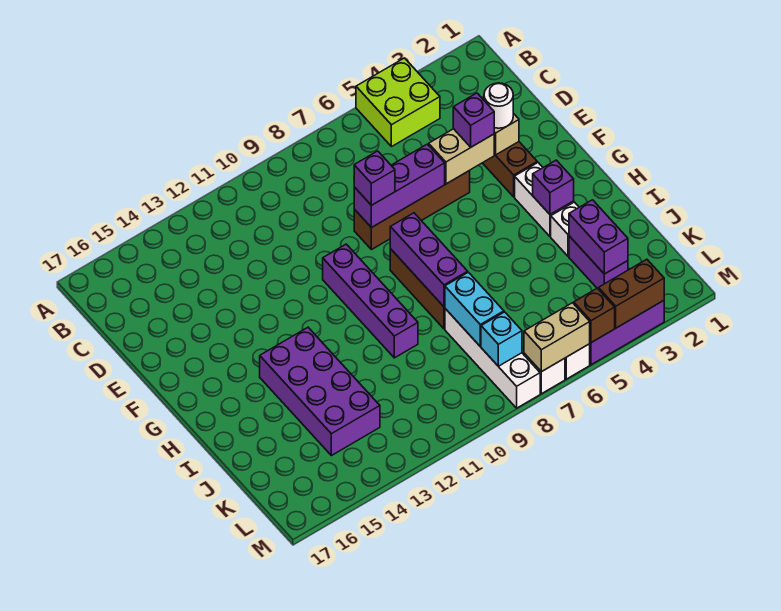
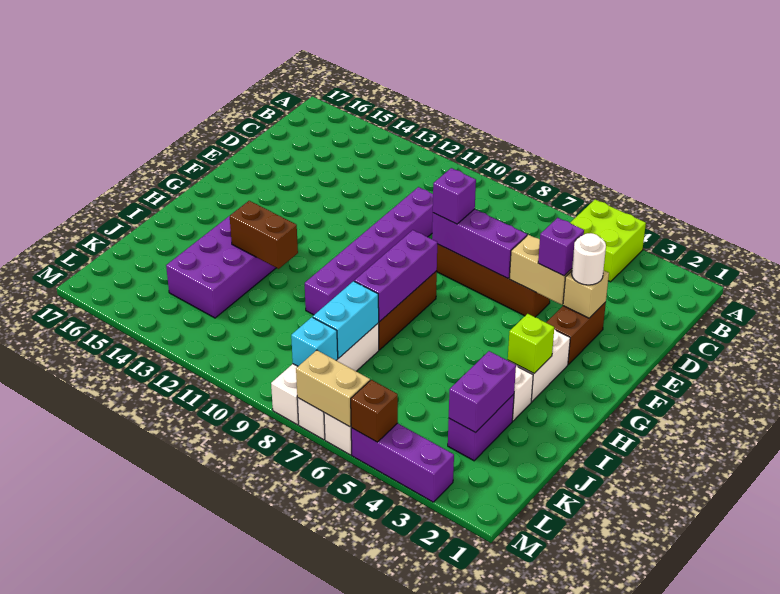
purple 1x4 brick [323,244,418,358] -> purple 1x6 brick [305,187,433,315]
purple 1x1 brick [533,160,574,214] -> lime 1x1 brick [508,314,554,373]
brown 1x2 brick [599,259,664,328] -> brown 1x2 brick moved to [230,201,298,269]

